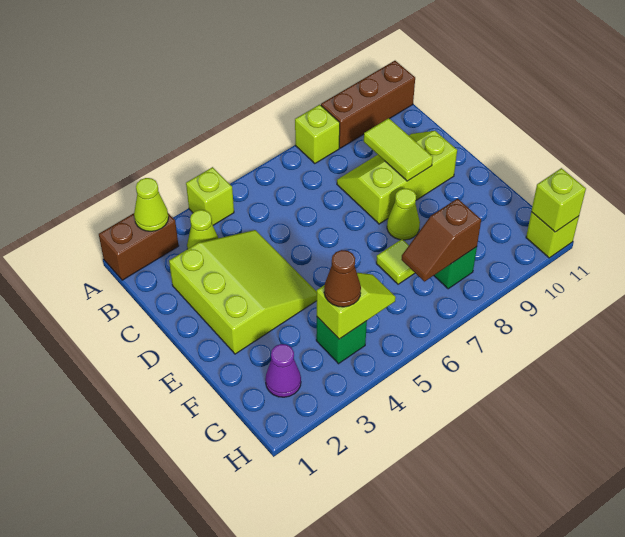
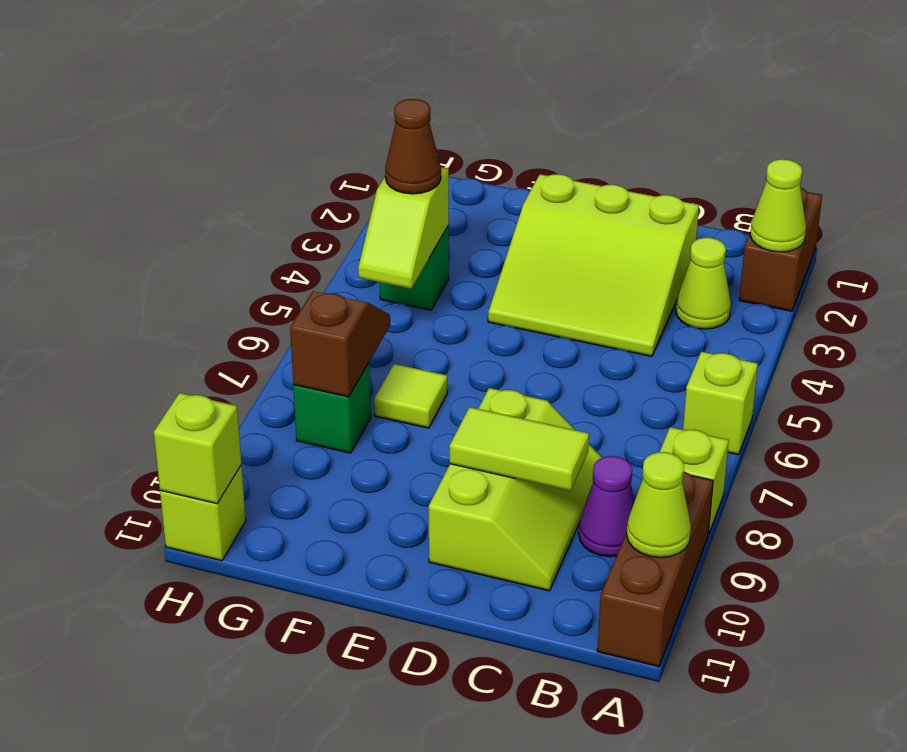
lime 1x1 brick [186,167,234,225] -> lime 1x1 brick moved to [683,352,758,455]
lime 1x1 cone [387,189,420,240] -> lime 1x1 cone moved to [627,452,691,558]
purple 1x1 cone [265,344,301,397] -> purple 1x1 cone moved to [579,456,635,557]

